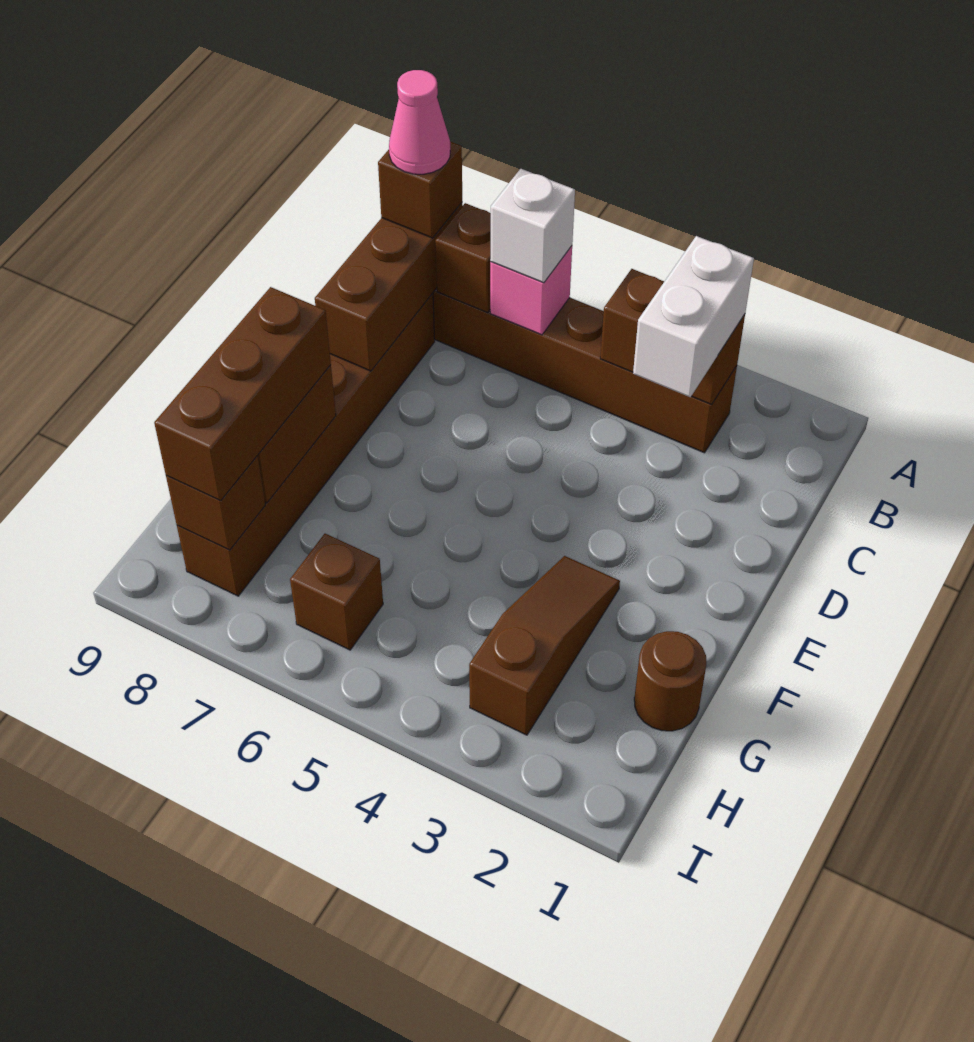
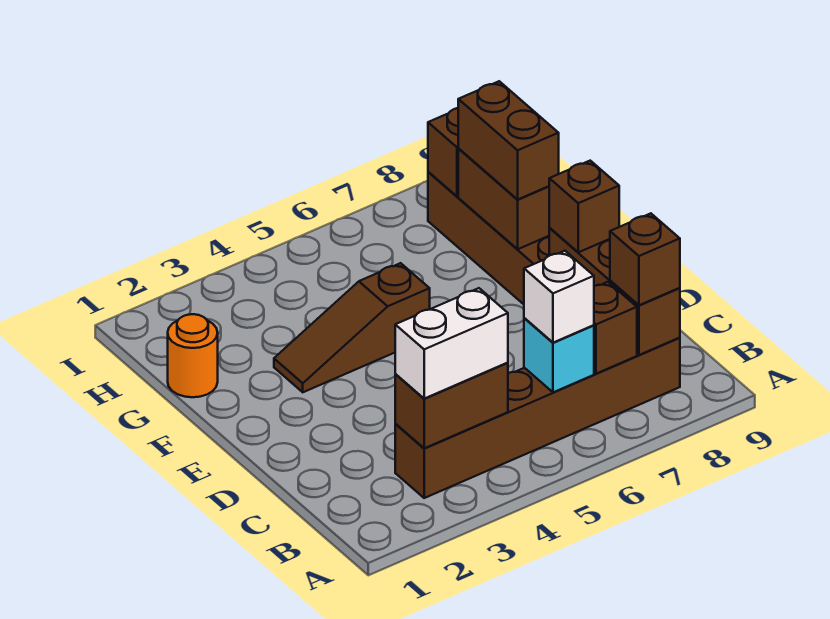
white 1x2 brick [633,236,754,397] -> white 1x2 brick turned to [395,288,508,399]
pink 1x1 brick [490,246,572,335] -> cyan 1x1 brick [524,318,594,392]
pink 1x1 cone [389,70,450,174] -> none
brown 1x3 slope [469,556,620,735] -> brown 1x3 slope turned to [274,263,430,392]
brown 1x3 brick [154,287,331,500] -> brown 1x2 brick [458,81,559,199]
brown 1x1 round brick [634,631,706,731] -> orange 1x1 round brick [168,314,218,397]
brown 1x1 brick [290,534,383,650] -> brown 1x1 brick moved to [549,161,619,252]

